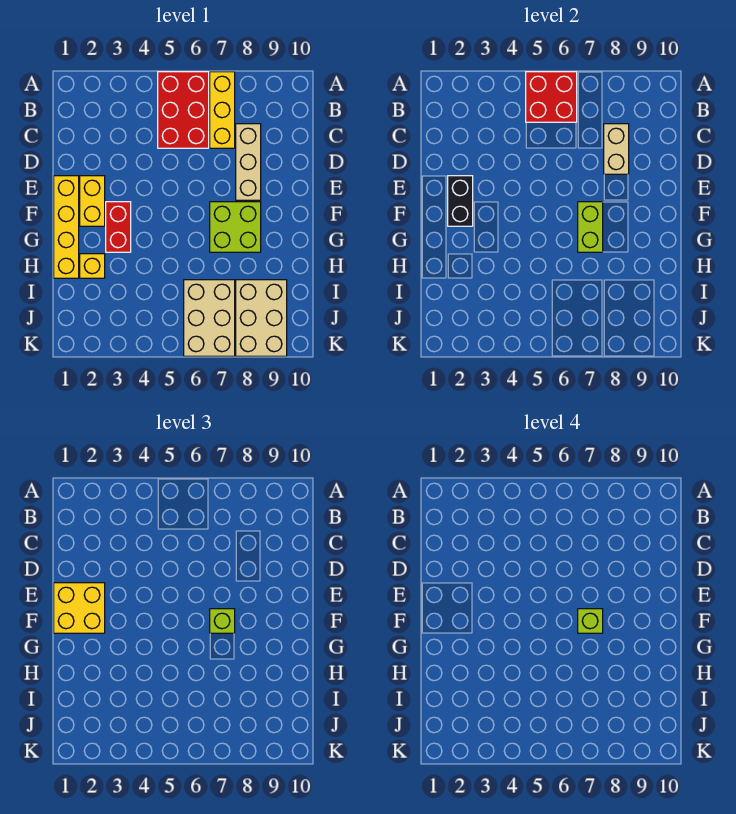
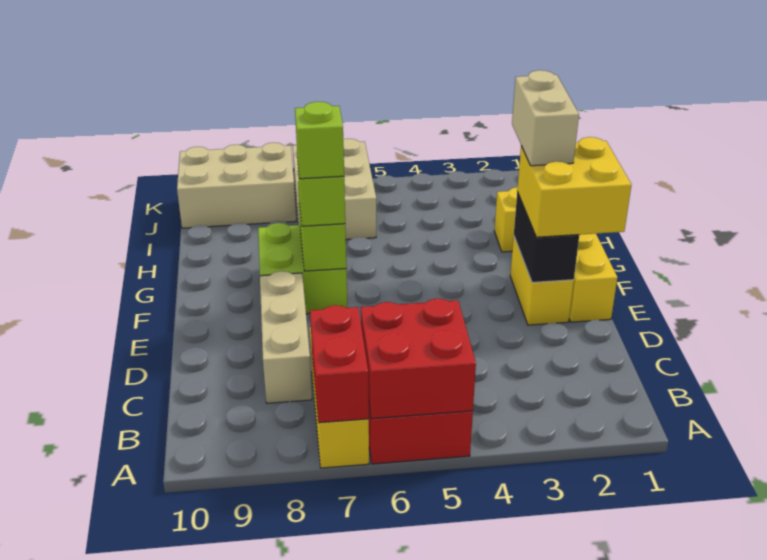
tan 1x2 brick [604,124,629,174] -> tan 1x2 brick moved to [512,70,579,166]
red 1x2 brick [106,202,131,252] -> red 1x2 brick moved to [310,305,369,423]
tan 2x3 brick [236,280,287,356] -> tan 2x3 brick turned to [177,143,296,228]

